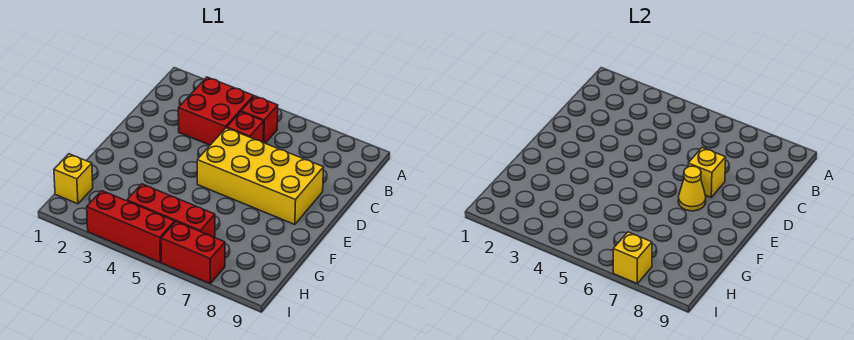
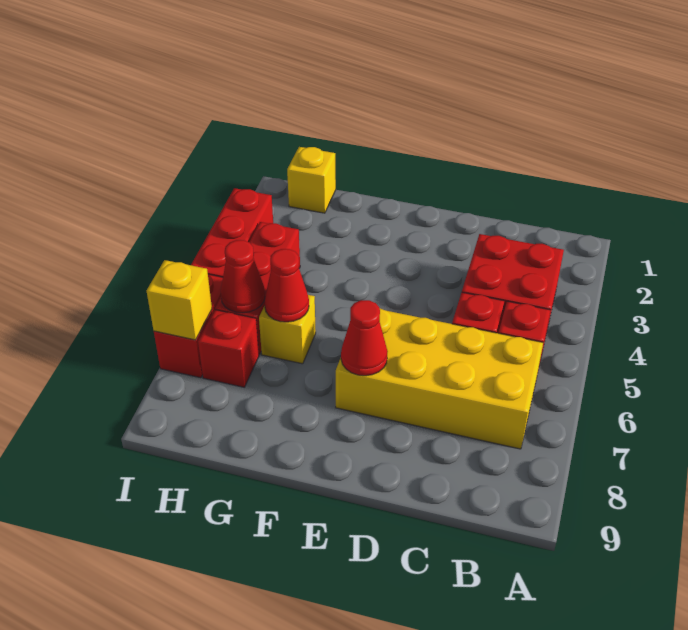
yellow 2x4 brick [197,128,324,225] -> yellow 2x4 brick turned to [336,308,543,449]
yellow 1x1 brick [688,148,726,197] -> yellow 1x1 brick moved to [259,295,316,364]
yellow 1x1 cone [678,166,706,211] -> red 1x1 cone [341,300,388,376]
none -> red 1x1 cone [264,249,309,322]
none -> red 1x1 cone [221,240,265,313]
none -> red 1x1 brick [198,310,259,387]

